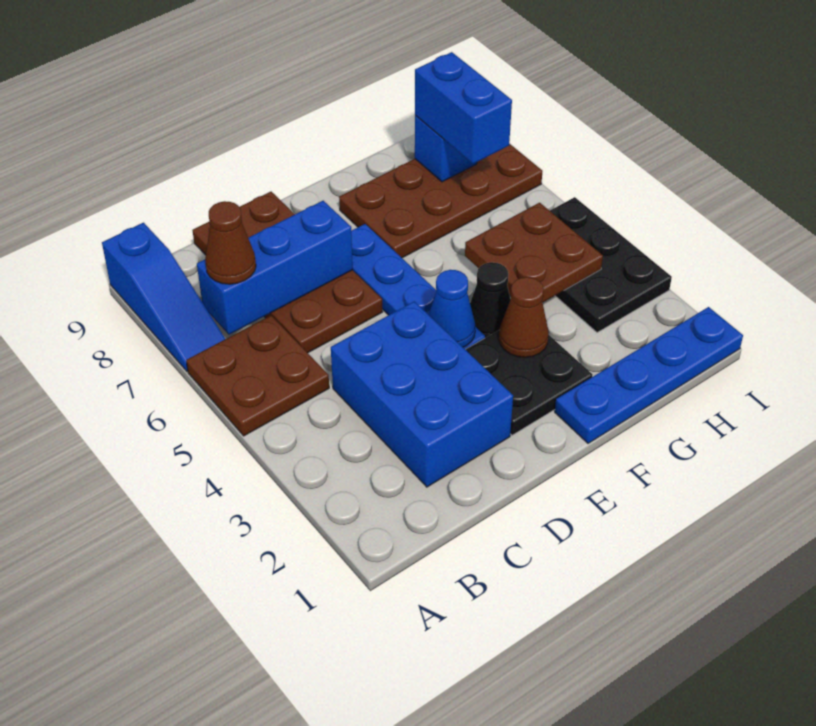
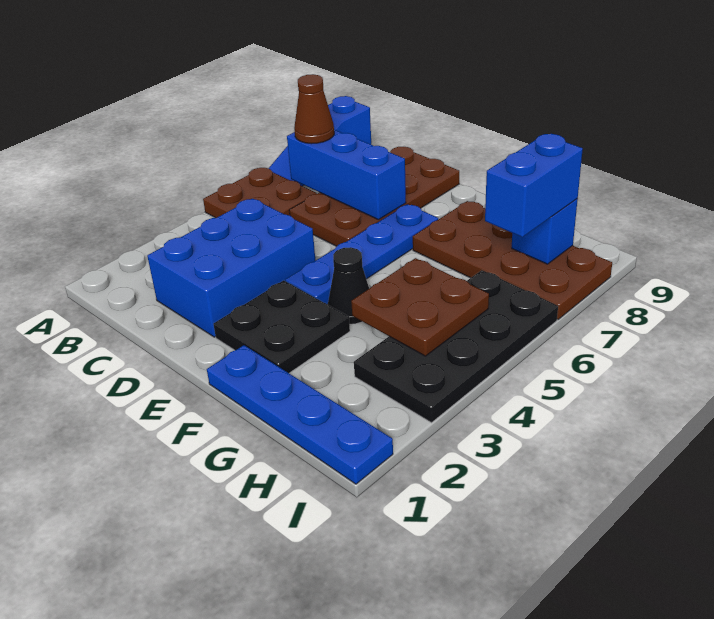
blue 1x1 cone [429,270,475,347] -> none
brown 1x1 cone [499,277,549,358] -> none
black 2x3 plate [550,197,672,333] -> black 2x4 plate [354,270,558,423]

